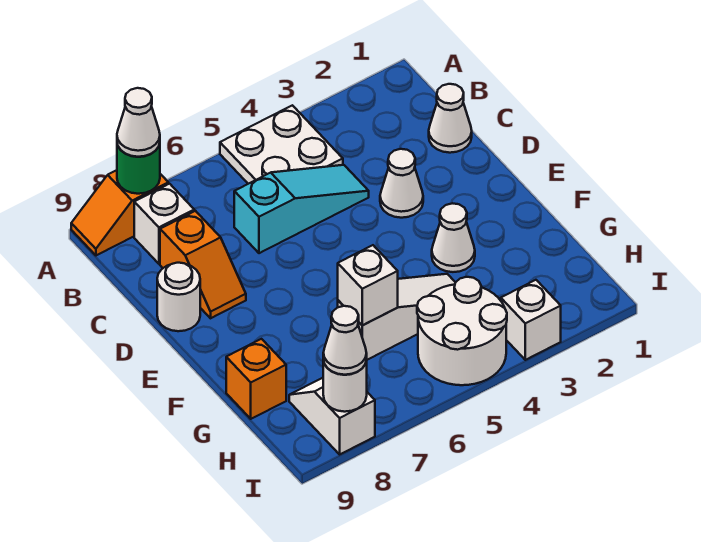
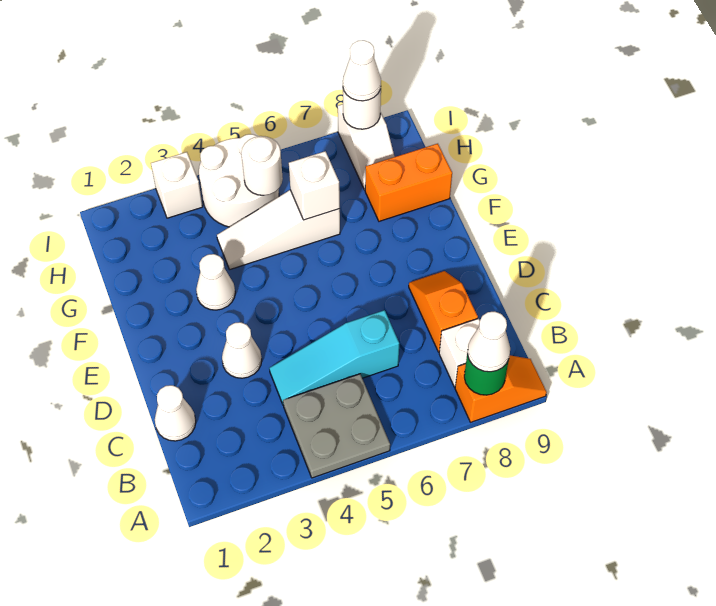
white 2x2 plate [220,105,343,184] -> grey 2x2 plate [283,374,390,478]
white 1x1 round brick [157,263,200,331] -> white 1x1 round brick moved to [241,136,283,195]
orange 1x1 brick [226,339,286,419] -> orange 1x2 brick [365,144,452,221]

